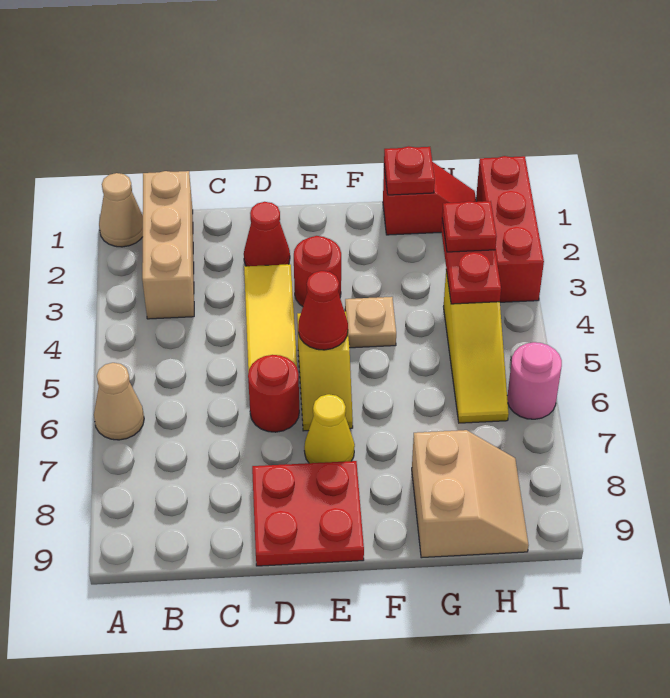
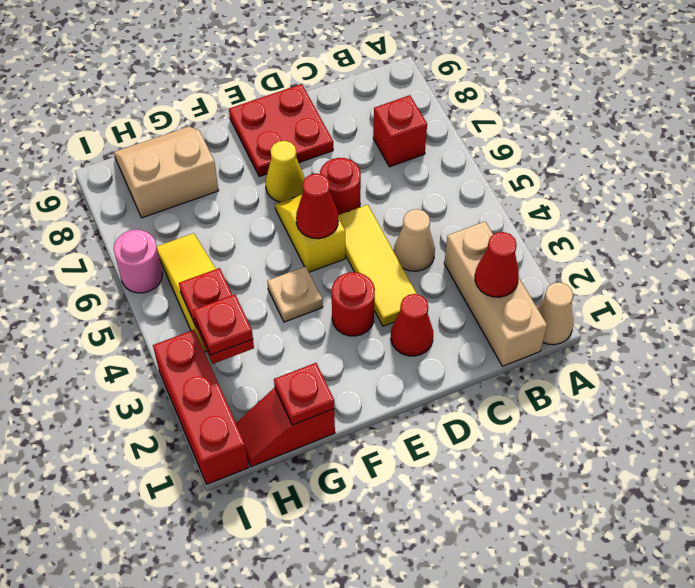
tan 1x1 cone [94,363,144,440] -> tan 1x1 cone moved to [394,209,435,271]
none -> red 1x1 cone [475,232,519,297]
none -> red 1x1 brick [373,95,427,167]
tan 2x2 slope [412,430,529,558] -> tan 2x2 slope turned to [114,126,219,218]

